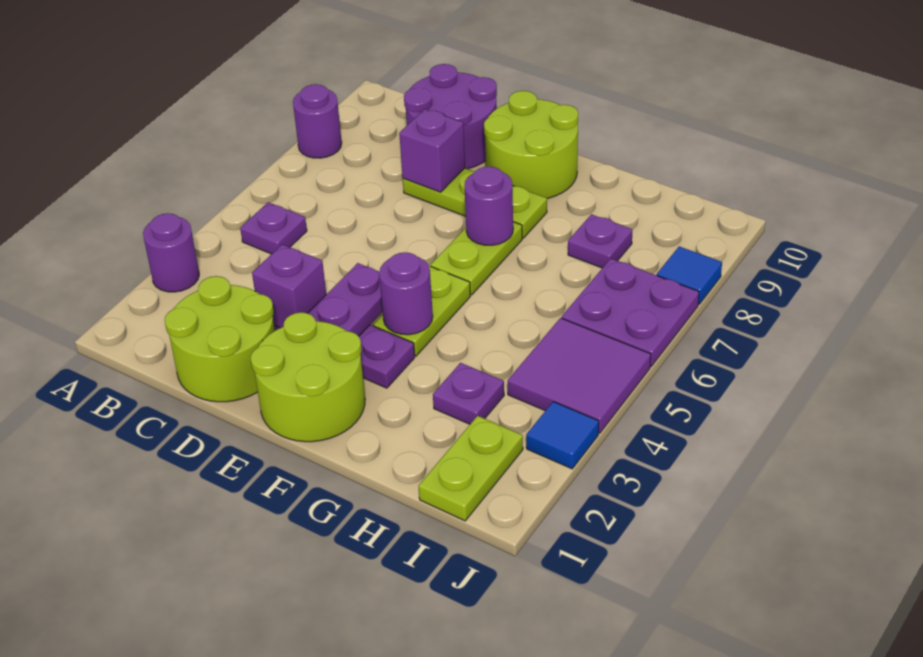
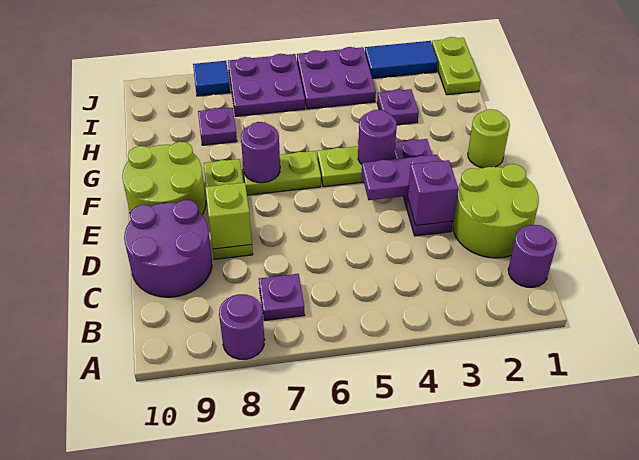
purple 1x1 round brick [143,213,199,292] -> purple 1x1 round brick moved to [508,225,557,287]
purple 1x1 plate [240,202,307,254] -> purple 1x1 plate moved to [259,274,305,321]
purple 1x1 brick [399,109,465,192] -> lime 1x1 brick [205,183,252,249]
lime 2x2 round brick [251,312,365,442] -> lime 1x1 round brick [468,109,510,168]
lime 1x2 plate [419,416,523,521] -> lime 1x2 plate turned to [432,37,481,95]
purple 2x2 tile [508,318,651,434] -> purple 2x2 plate [297,47,376,109]
blue 1x1 tile [526,402,599,469] -> blue 1x2 tile [365,41,438,79]

